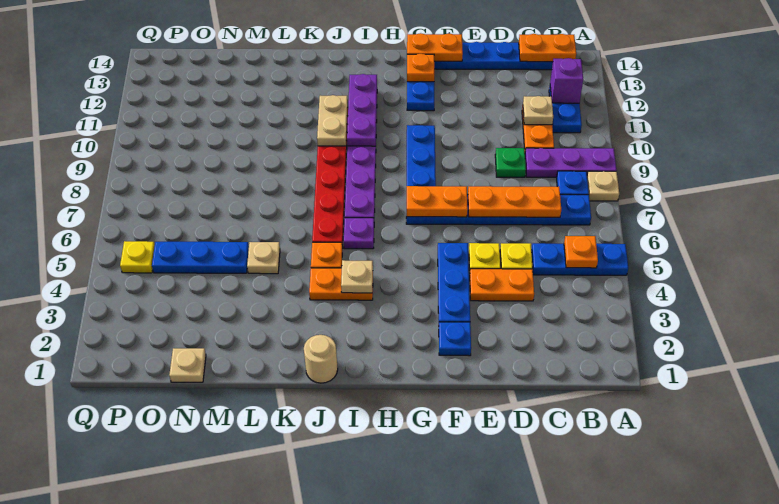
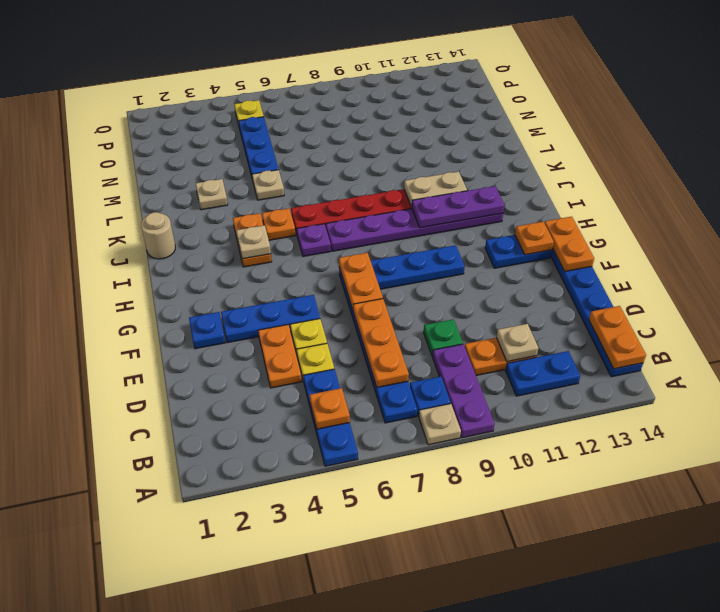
purple 1x1 brick [550,58,583,103] -> none
tan 1x1 plate [169,348,206,382] -> tan 1x1 plate moved to [196,179,228,210]

